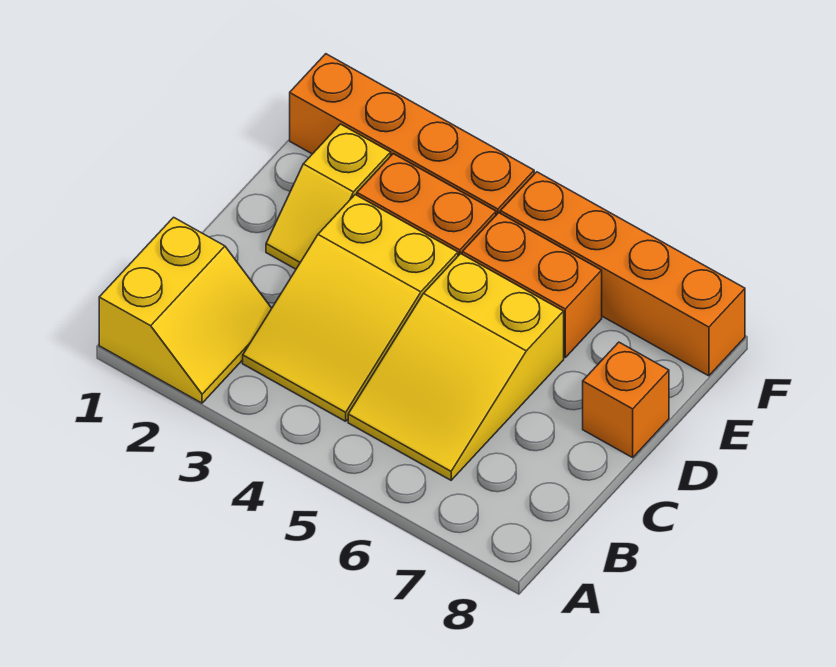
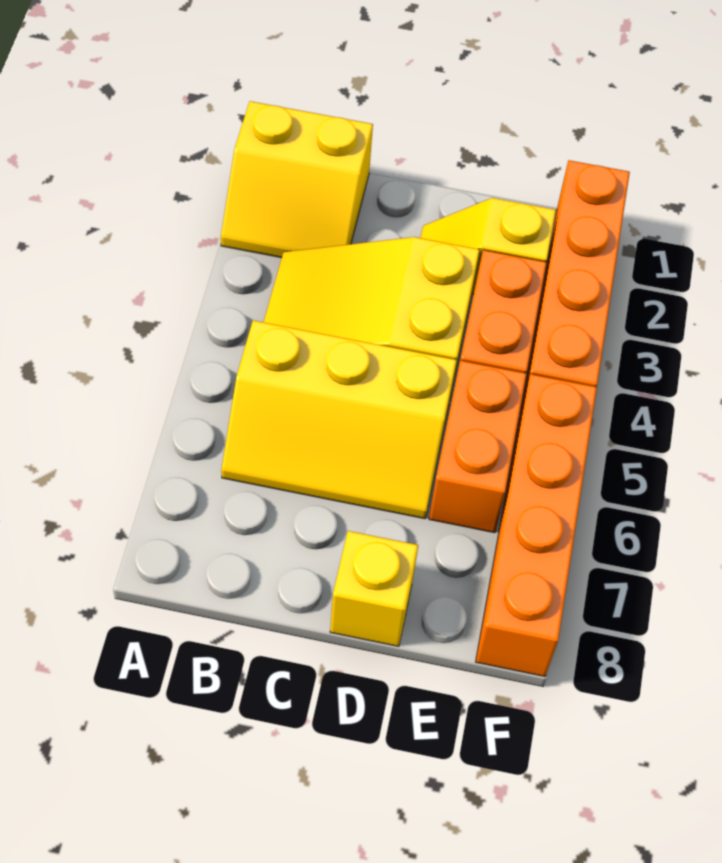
yellow 2x3 slope [348,254,564,480] -> yellow 2x3 slope turned to [221,320,457,519]
orange 1x1 brick [583,342,669,457] -> yellow 1x1 brick [330,531,418,646]

